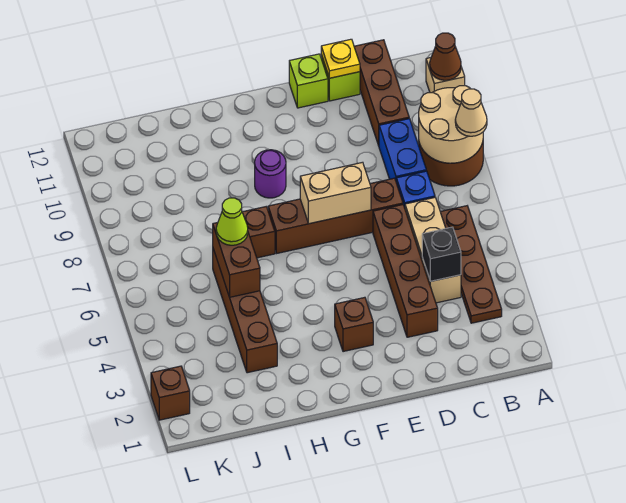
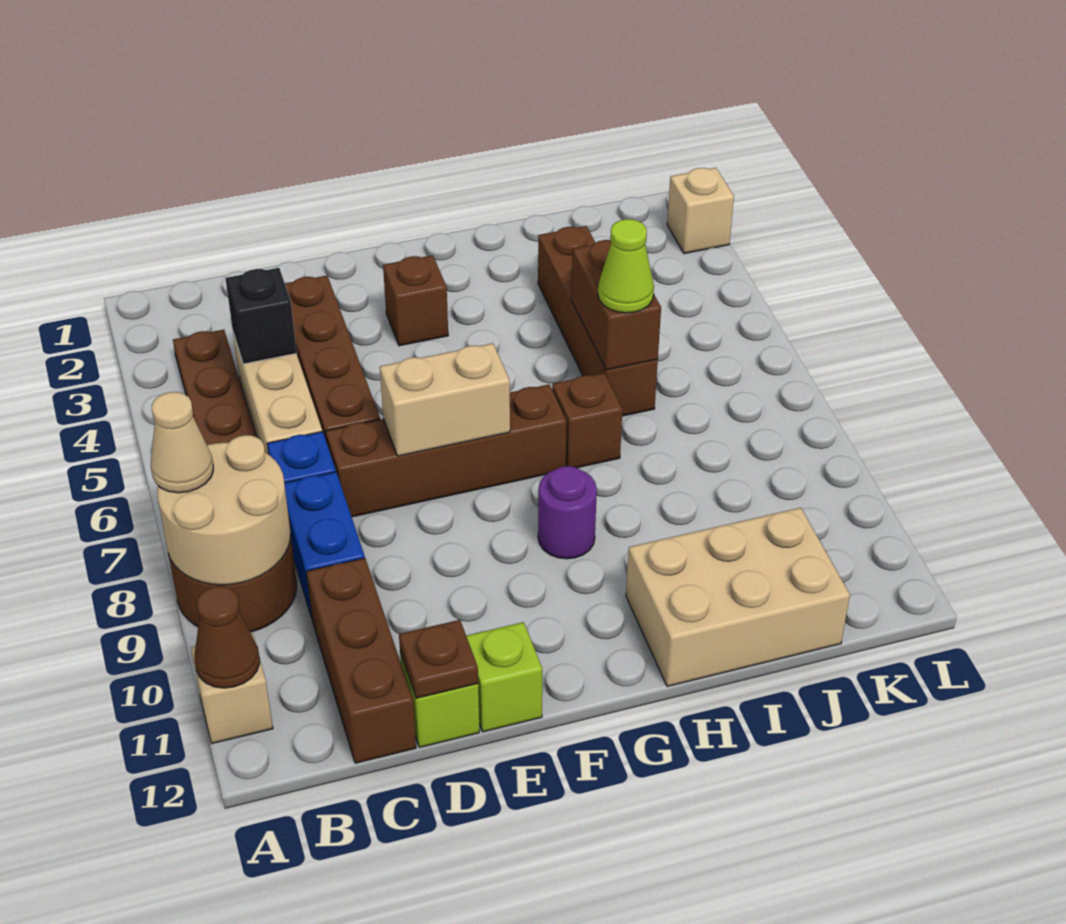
yellow 1x1 plate [321,39,360,78] -> brown 1x1 plate [399,620,478,698]
none -> tan 2x3 brick [626,508,850,686]
brown 1x1 brick [151,366,190,420] -> tan 1x1 brick [667,168,734,254]

